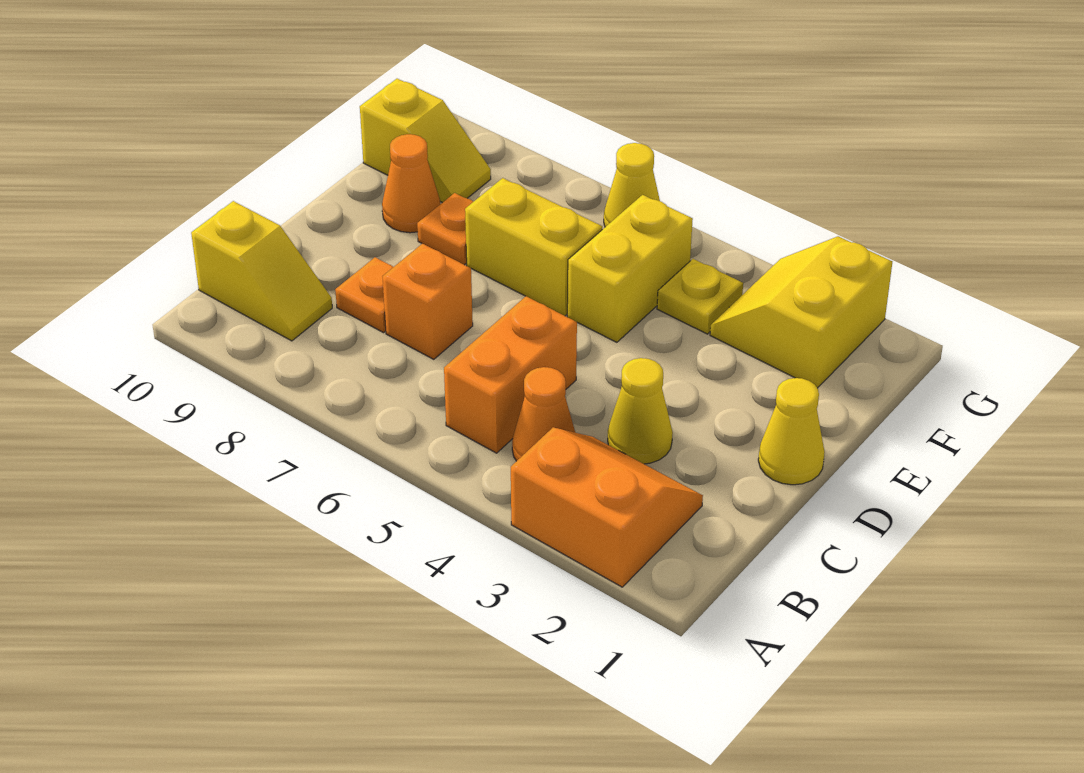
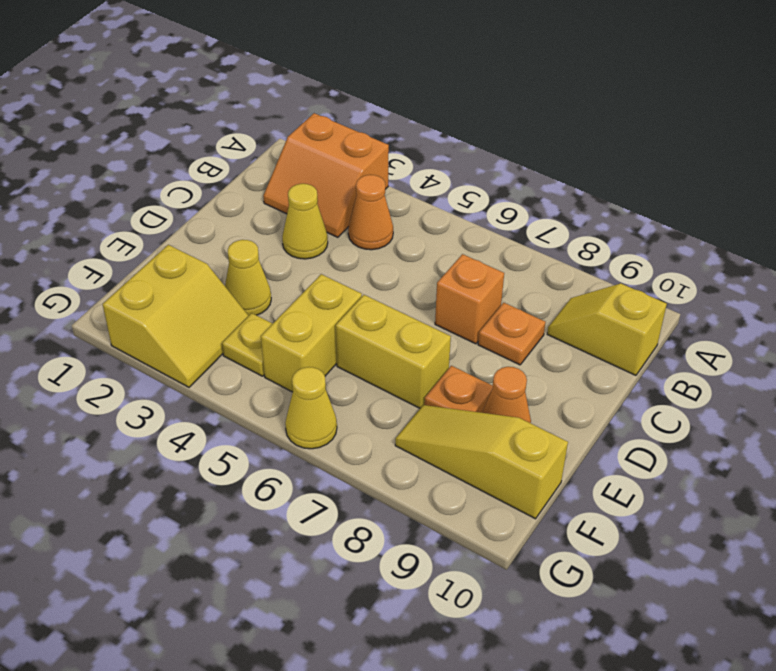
orange 1x2 brick [444,296,577,453] -> none
yellow 1x1 cone [758,378,825,485] -> yellow 1x1 cone moved to [225,240,271,316]
yellow 1x2 slope [360,79,491,203] -> yellow 1x3 slope [395,405,568,519]

